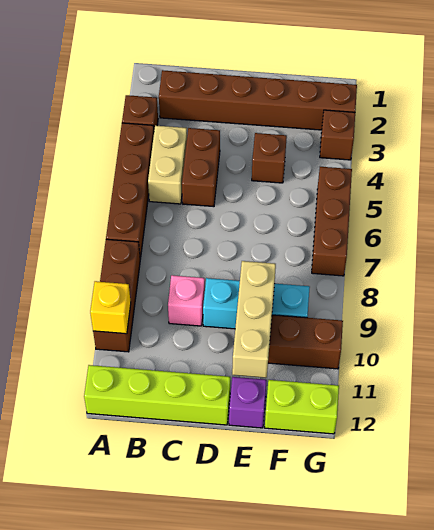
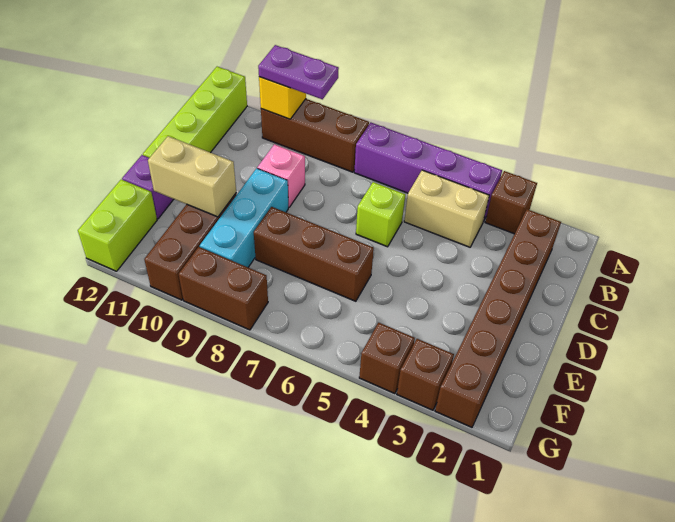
brown 1x4 brick [106,123,154,259] -> purple 1x4 brick [354,122,502,222]
none -> purple 1x2 plate [258,45,339,99]
brown 1x2 brick [182,128,220,207] -> brown 1x2 brick moved to [179,247,268,330]
none -> lime 1x1 brick [356,182,405,247]
brown 1x1 brick [252,133,287,183] -> brown 1x1 brick moved to [359,323,415,394]
tan 1x3 brick [232,261,276,378] -> tan 1x2 brick [148,136,236,217]
brown 1x3 brick [312,167,352,276] -> brown 1x3 brick moved to [254,207,374,301]

